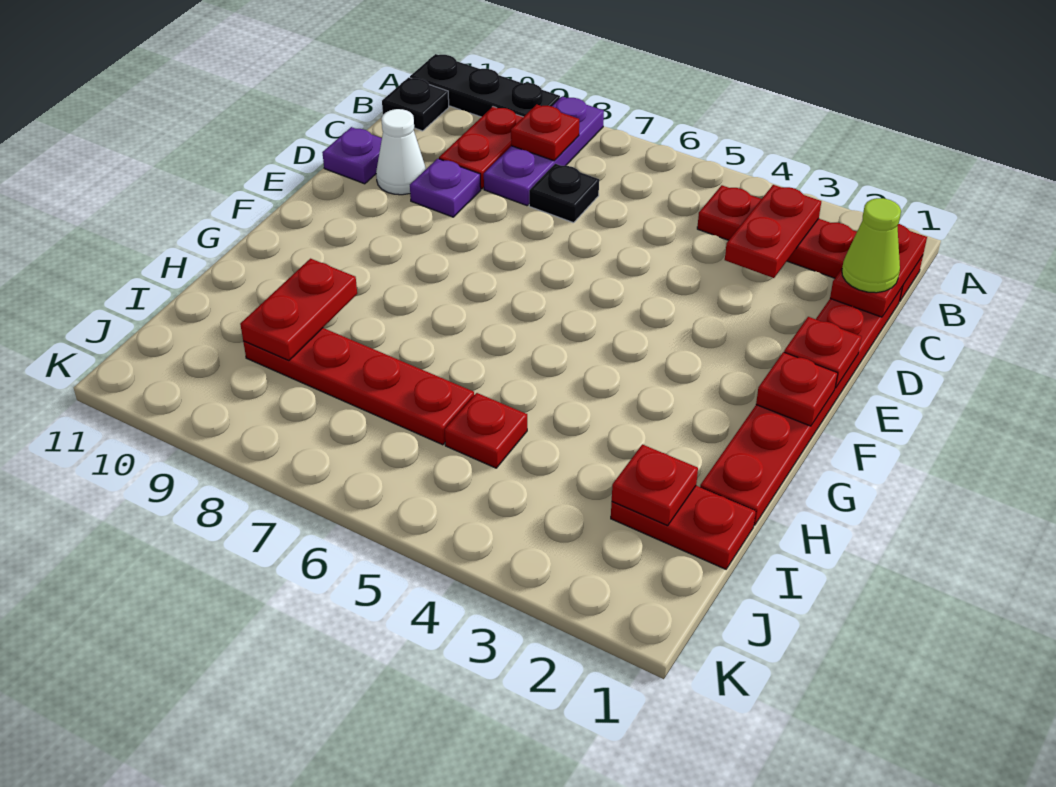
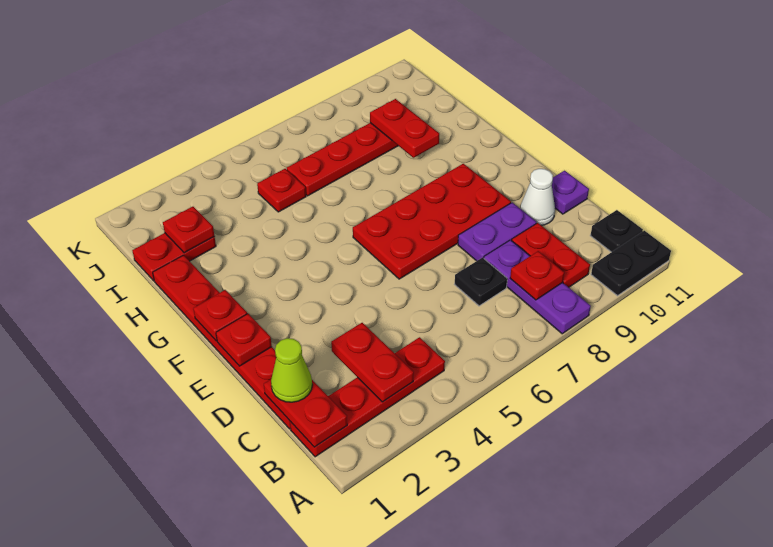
black 1x3 plate [410,54,560,117] -> black 1x2 plate [591,231,671,296]
purple 1x1 plate [410,159,481,217] -> purple 1x2 plate [458,203,536,261]
none -> red 2x4 plate [353,164,511,279]

